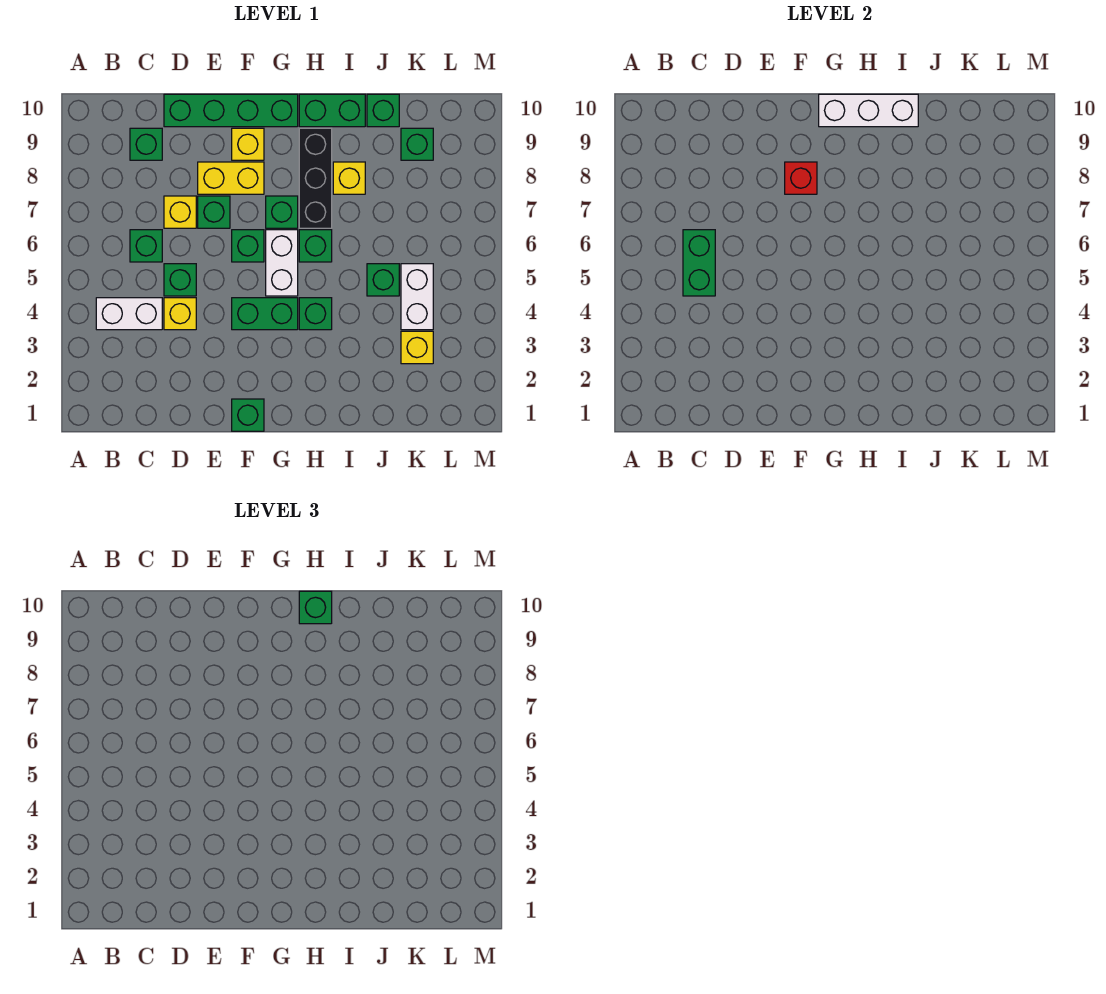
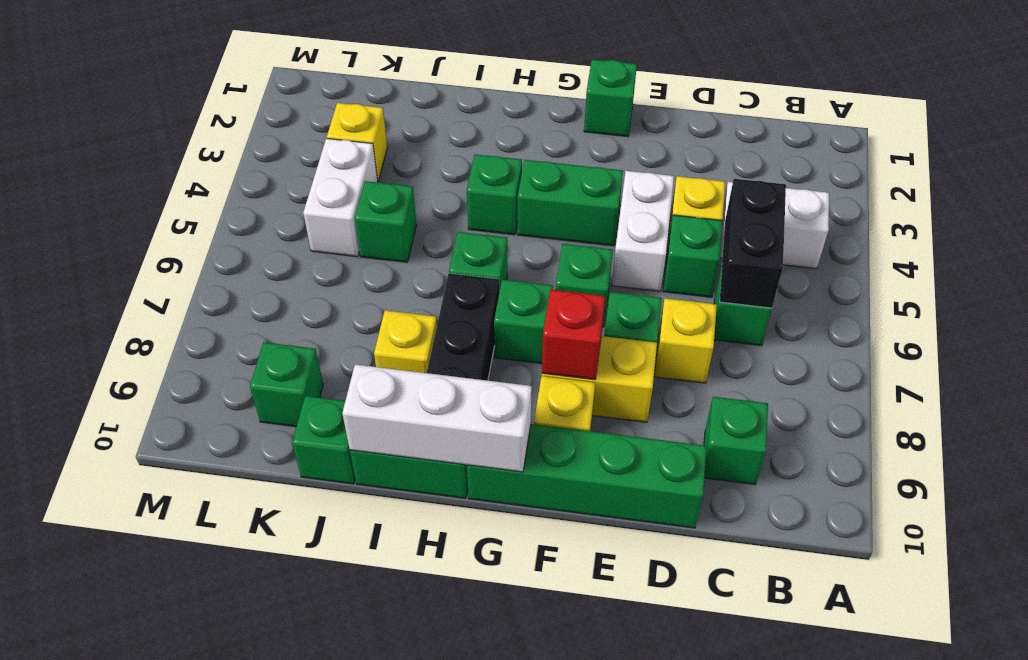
green 1x2 brick [683,230,715,296] -> black 1x2 brick [720,179,786,308]
white 1x2 brick [266,230,298,296] -> white 1x2 brick moved to [612,171,674,291]
green 1x1 brick [299,591,332,624] -> none

